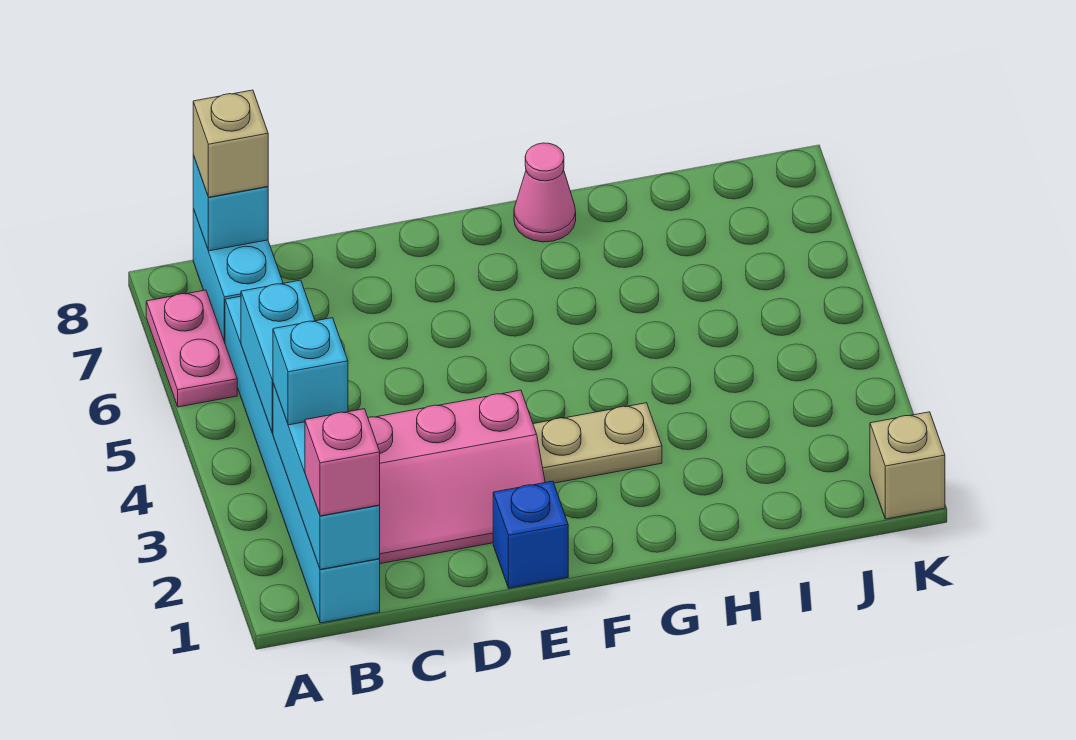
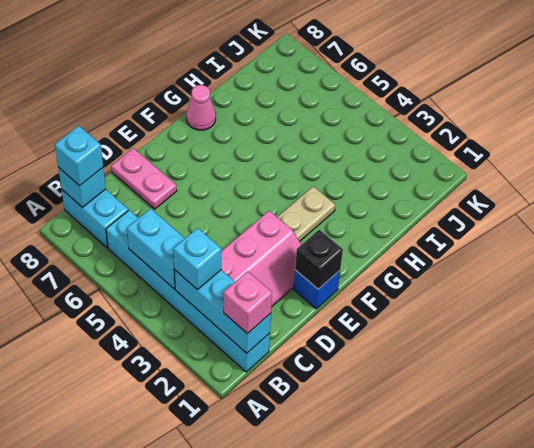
pink 1x2 plate [146,290,237,407] -> pink 1x2 plate moved to [111,148,177,209]
tan 1x1 brick [193,90,268,197] -> cyan 1x1 brick [55,126,103,186]
none -> black 1x1 brick [295,230,343,289]
tan 1x1 brick [870,412,945,519] -> none

